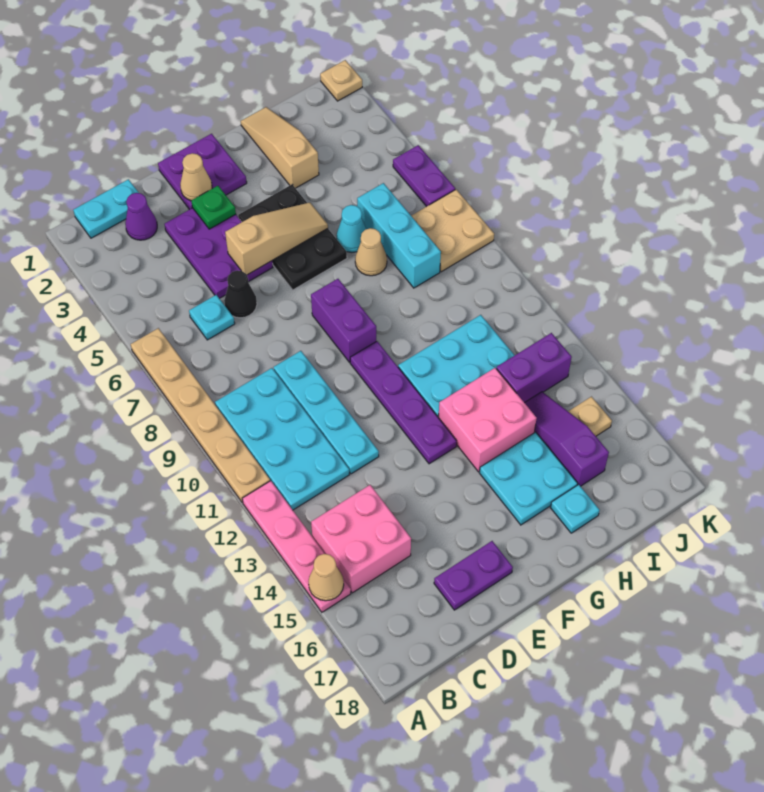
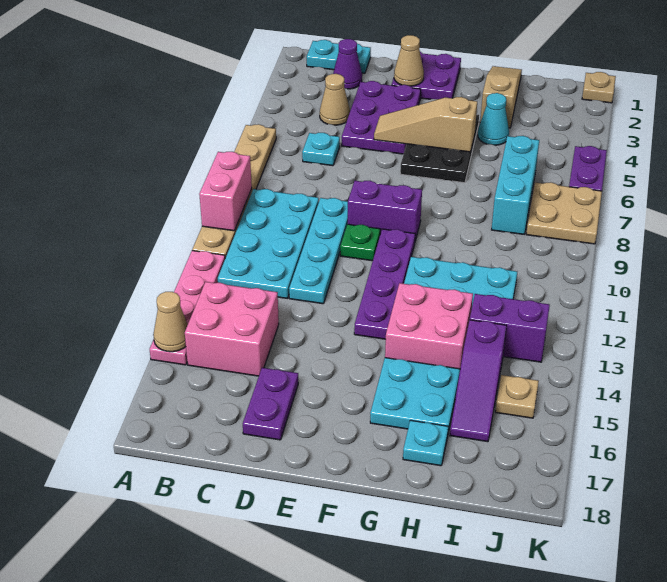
none -> pink 1x2 brick [199,152,252,231]
black 1x1 cone [224,270,257,318] -> none
purple 1x2 plate [434,541,513,610] -> purple 1x2 plate turned to [243,368,298,440]
green 1x1 plate [191,186,236,229] -> green 1x1 plate moved to [340,224,380,261]
tan 1x3 slope [225,203,328,275] -> tan 1x3 slope turned to [374,97,477,152]
purple 1x2 brick [311,279,376,362] -> purple 1x2 brick turned to [348,181,422,241]
cyan 1x1 cone [337,205,366,252] -> cyan 1x1 cone moved to [478,93,509,145]
tan 1x1 cone [355,228,387,276] -> tan 1x1 cone moved to [320,74,350,125]
purple 1x3 slope [525,392,609,486] -> purple 1x3 slope turned to [450,320,507,442]

